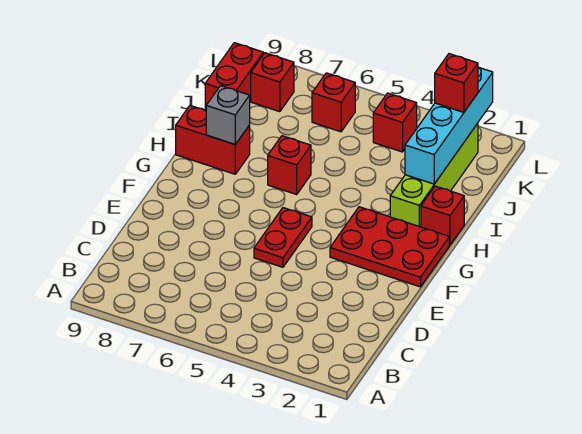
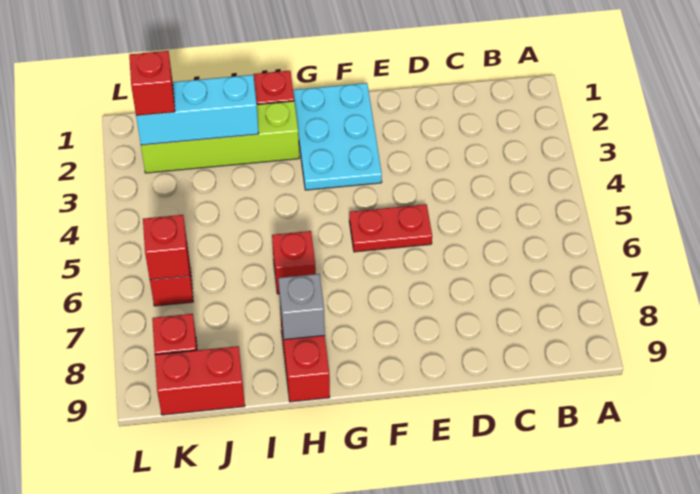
red 2x3 plate [330,207,449,287] -> cyan 2x3 plate [293,83,382,190]
cyan 1x4 brick [405,67,493,184] -> cyan 1x3 brick [136,75,259,145]
red 1x1 brick [373,93,417,152] -> red 1x1 brick moved to [143,215,190,280]

